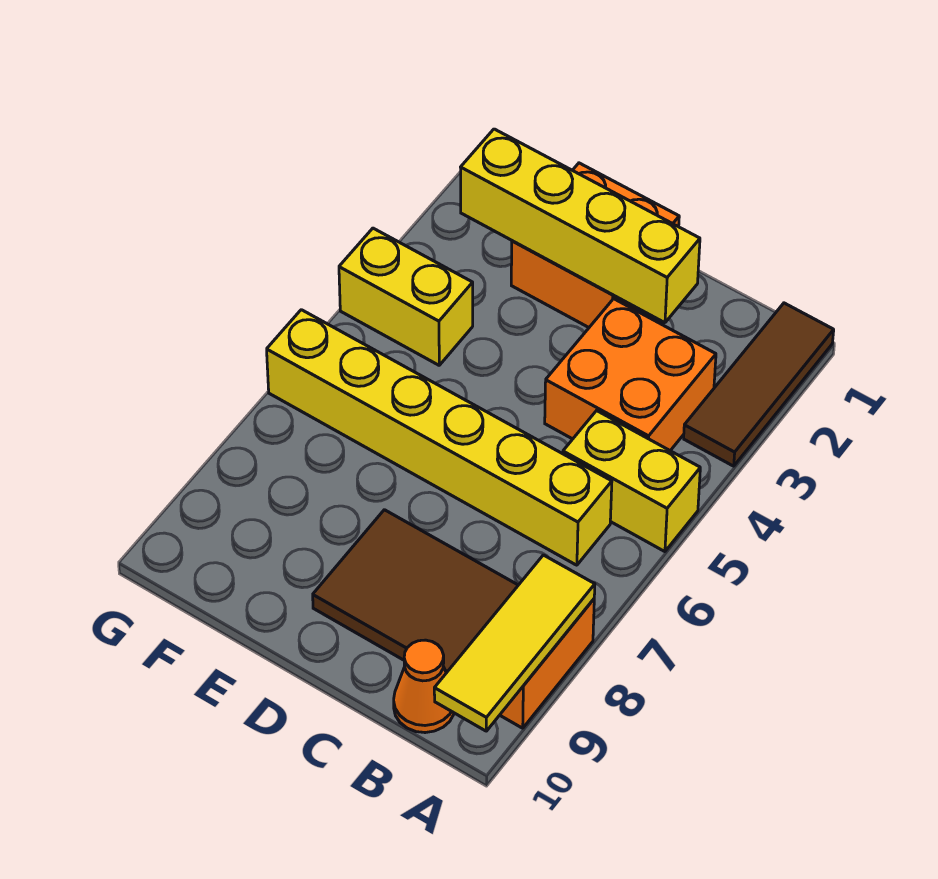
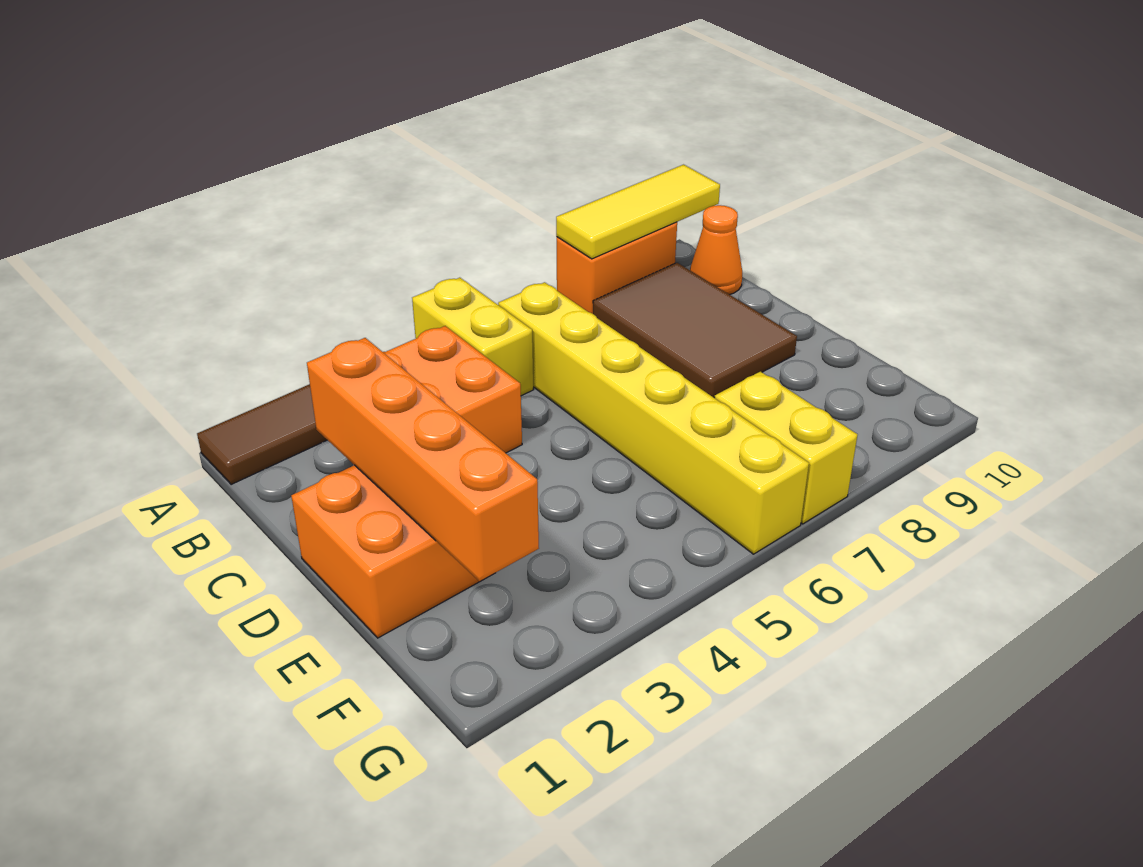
yellow 1x4 brick [461,129,700,323] -> orange 1x4 brick [307,338,539,581]
yellow 1x2 brick [339,228,473,365] -> yellow 1x2 brick moved to [715,372,857,524]

